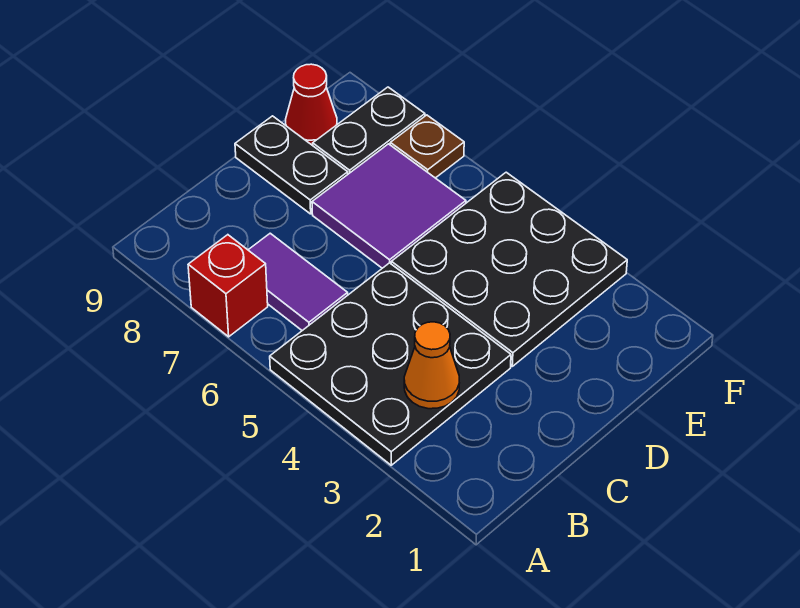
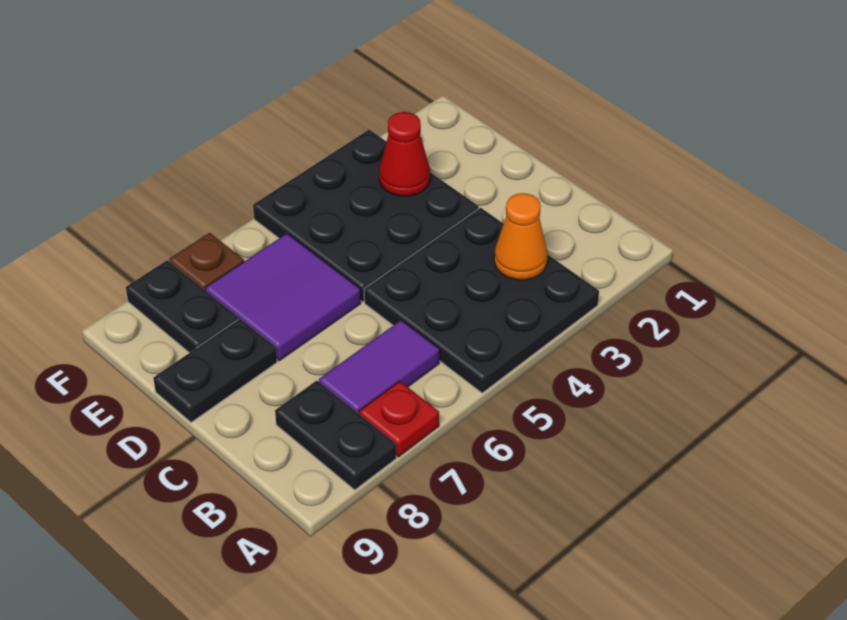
red 1x1 brick [188,235,268,337] -> red 1x1 plate [359,381,439,457]
none -> black 1x2 plate [275,381,396,490]
red 1x1 cone [286,64,337,145] -> red 1x1 cone moved to [379,112,430,196]

